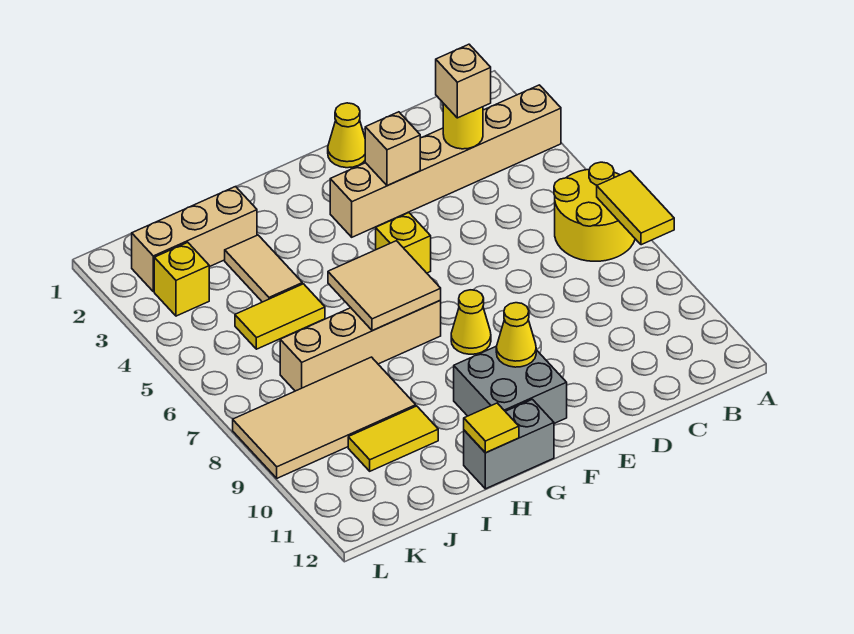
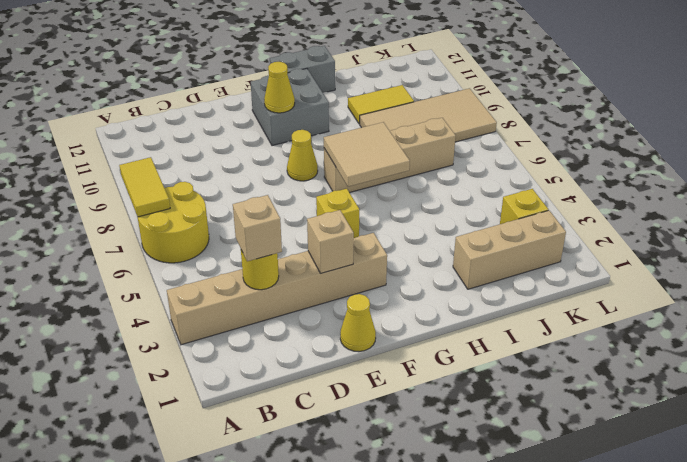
yellow 1x1 tile [464,403,519,453] -> none
tan 1x2 tile [225,235,302,302] -> none
yellow 1x2 tile [235,284,325,349] -> none

